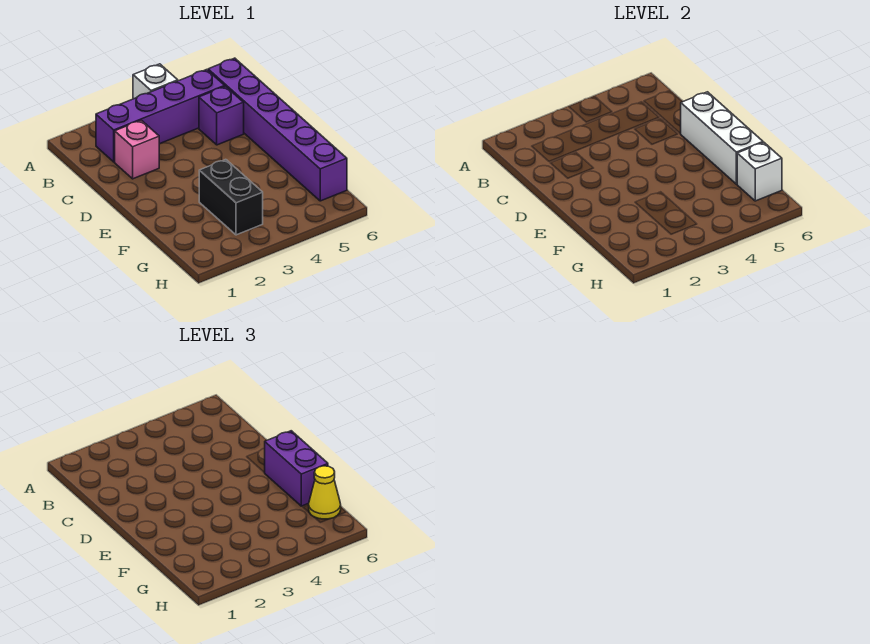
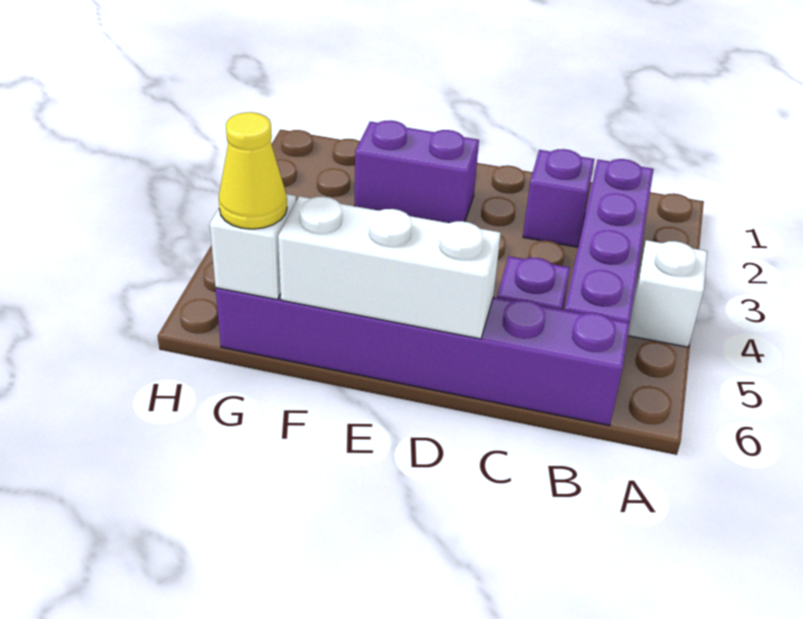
pink 1x1 brick [115,120,159,179] -> purple 1x1 brick [523,149,594,247]
purple 1x2 brick [265,431,328,506] -> purple 1x2 brick moved to [355,120,479,223]
black 1x2 brick [199,160,263,235] -> none

